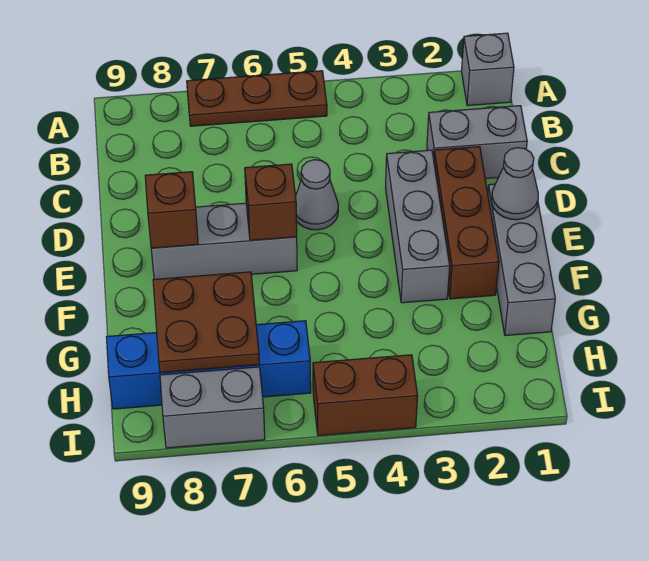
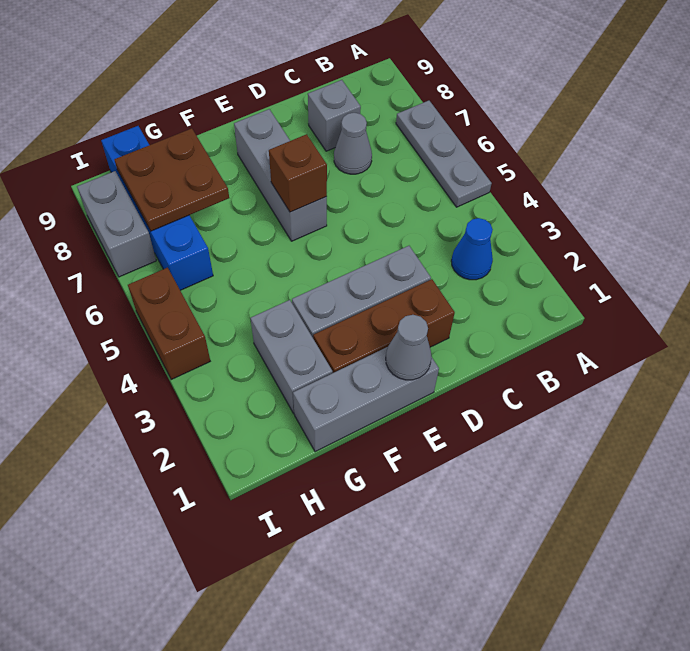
grey 1x1 brick [462,33,514,106] -> grey 1x1 brick moved to [308,80,361,151]
brown 1x3 plate [187,71,327,126] -> grey 1x3 plate [396,101,492,207]
none -> blue 1x1 cone [451,218,493,280]
grey 1x2 brick [427,106,527,179] -> grey 1x2 brick moved to [251,300,333,413]
grey 1x1 cone [296,160,338,230] -> grey 1x1 cone moved to [334,113,372,174]
brown 1x1 brick [145,172,198,248] -> none

